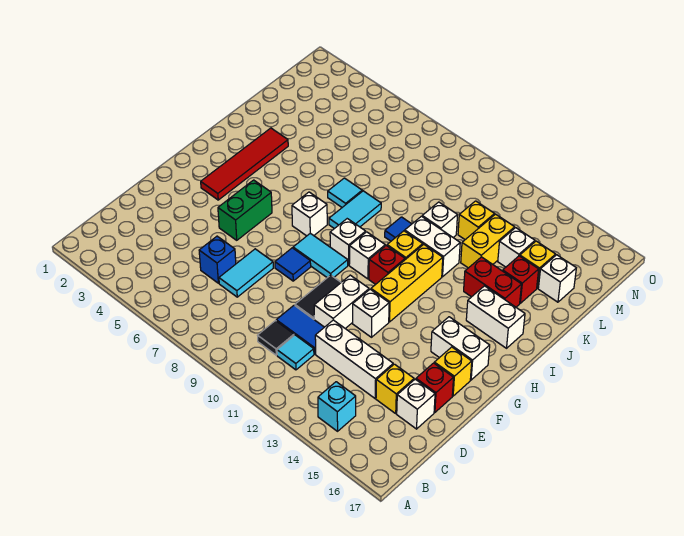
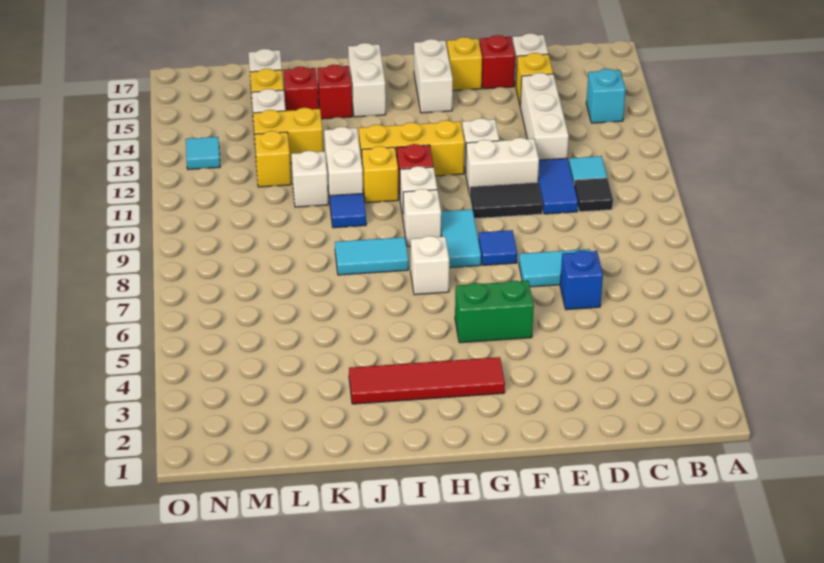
cyan 1x1 tile [328,178,362,207] -> cyan 1x1 tile moved to [186,137,220,169]
red 1x2 brick [464,257,521,307] -> red 1x1 brick [317,65,352,119]

